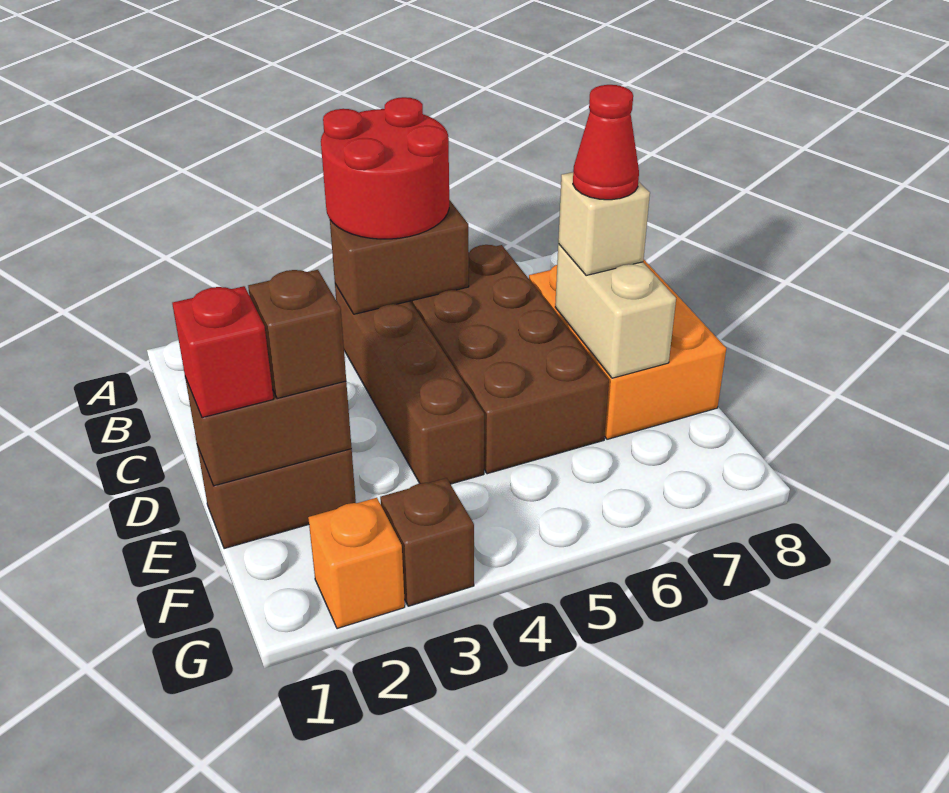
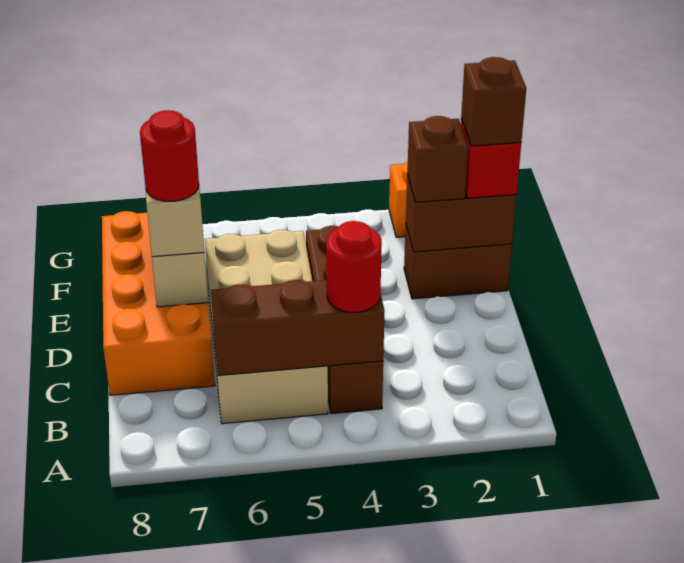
red 2x2 round brick [321,97,449,239] -> red 1x1 round brick [326,221,382,312]
brown 1x2 brick [330,200,469,314] -> brown 1x3 brick [211,280,384,376]
brown 2x4 brick [411,245,609,474] -> tan 2x4 brick [205,230,328,424]
orange 2x3 brick [529,260,726,439] -> orange 2x4 brick [102,211,215,395]
red 1x1 cone [573,85,639,200] -> red 1x1 round brick [140,110,199,201]
brown 1x1 brick [380,478,474,606] -> brown 1x1 brick moved to [461,57,526,146]

